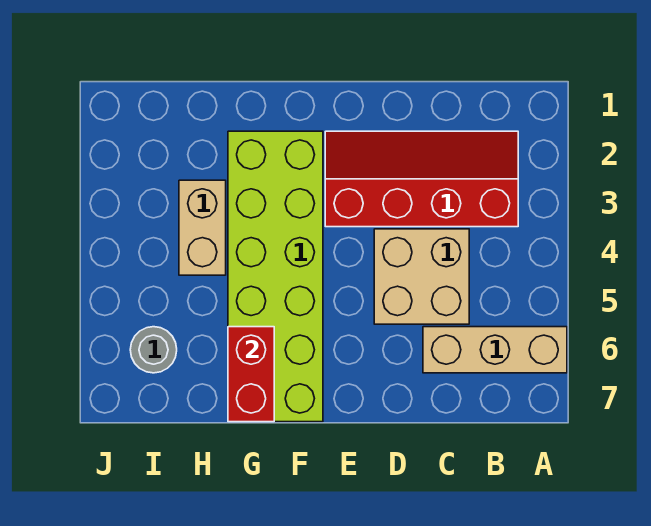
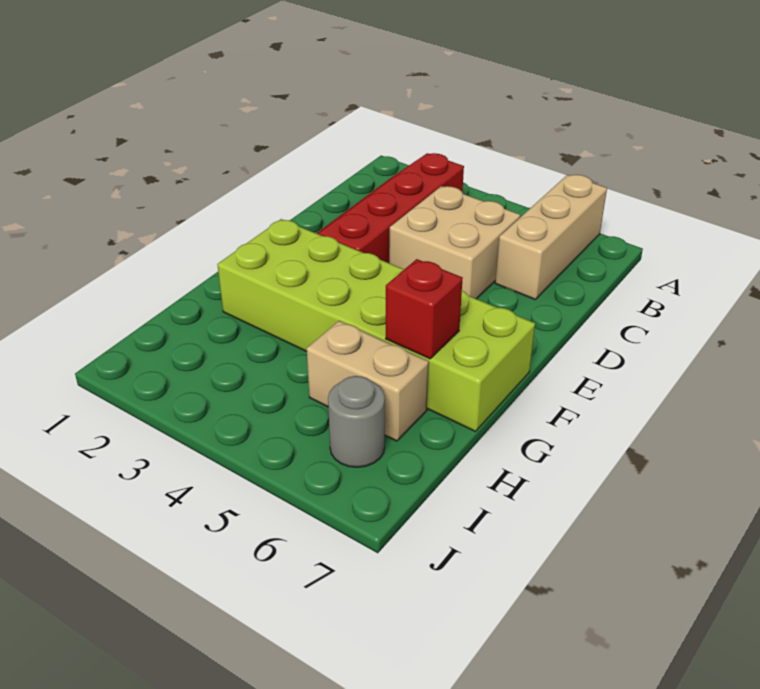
red 1x2 brick [228,327,274,422] -> red 1x1 brick [385,259,463,359]
tan 1x2 brick [179,180,226,275] -> tan 1x2 brick moved to [307,321,429,441]

